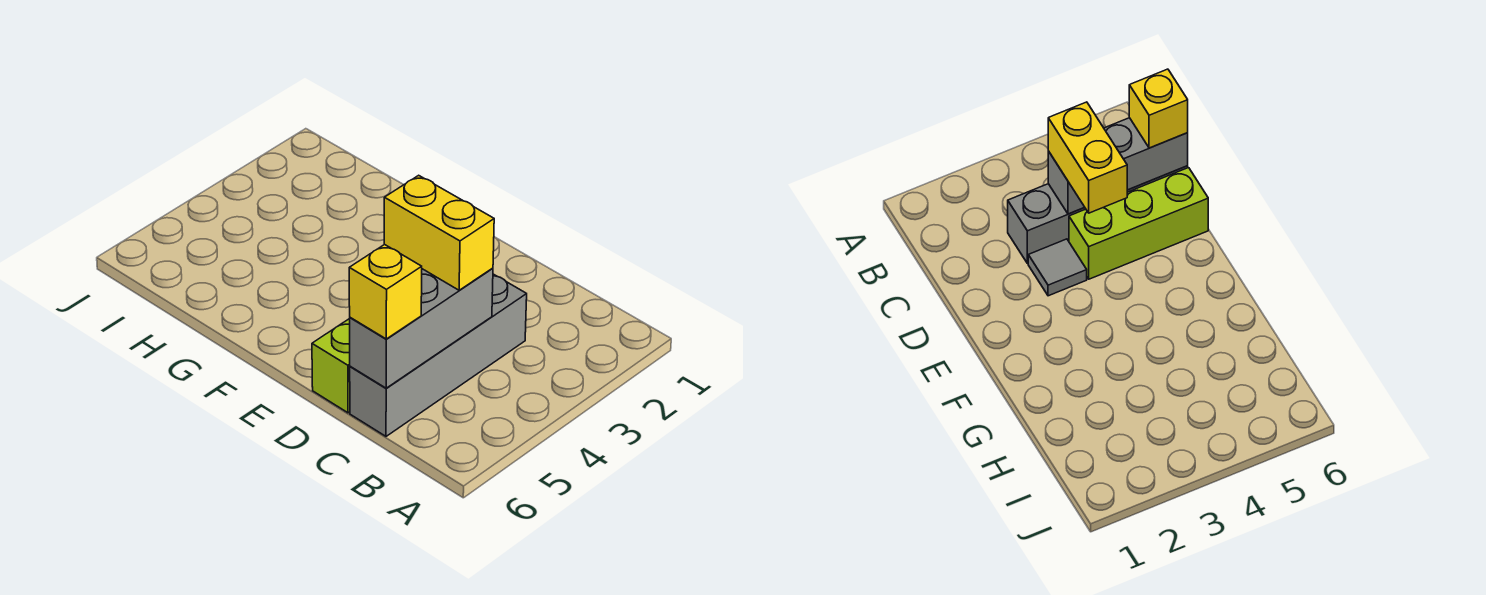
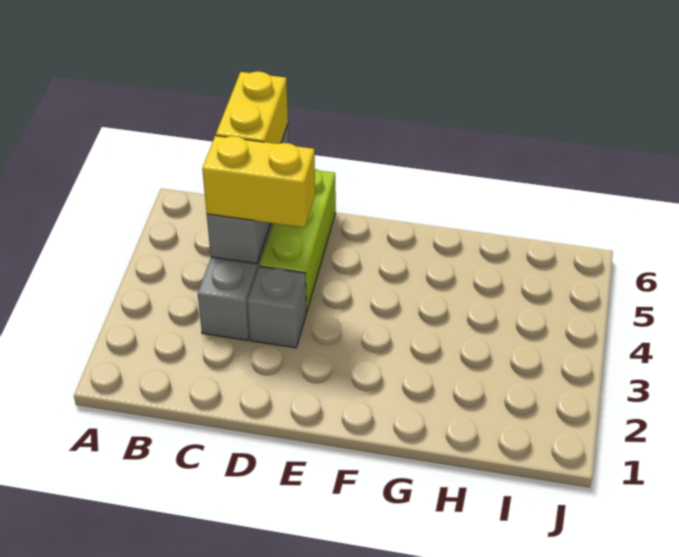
yellow 1x1 brick [349,245,422,339] -> yellow 1x2 brick [216,72,288,144]
grey 1x1 tile [1028,239,1087,296] -> grey 1x1 brick [247,266,307,348]

